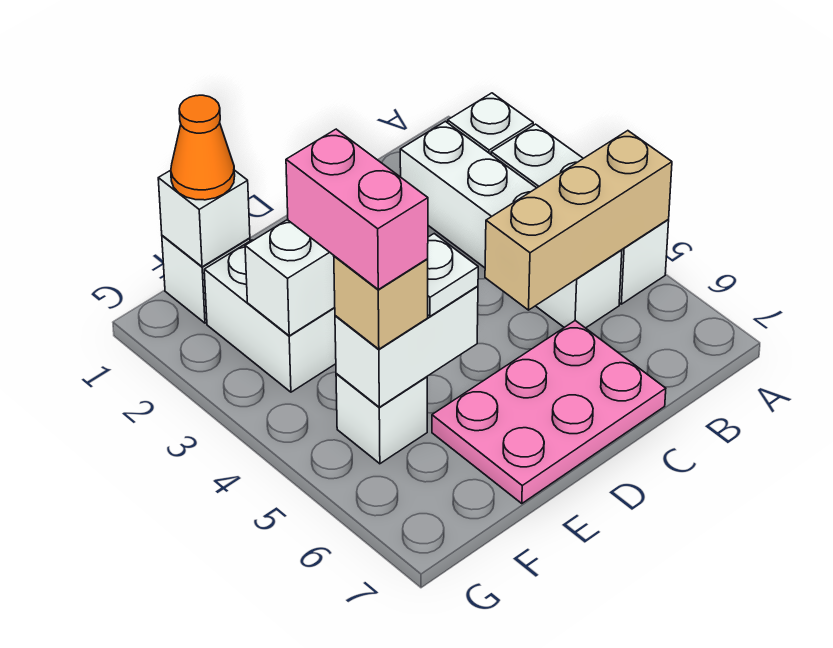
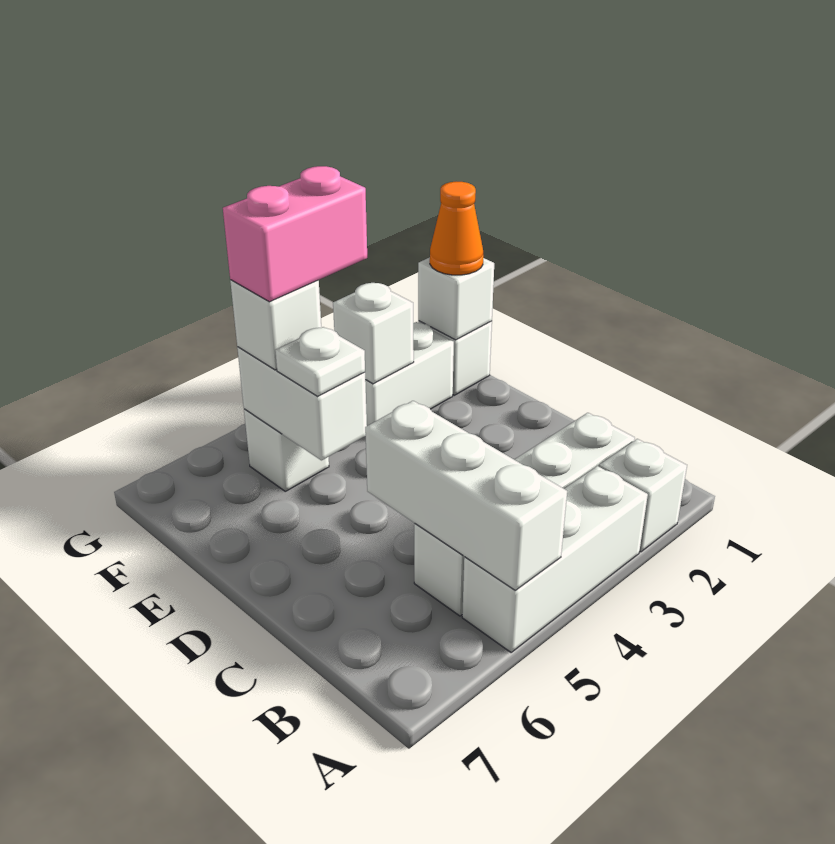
tan 1x3 brick [485,131,672,310] -> white 1x3 brick [365,401,567,590]
pink 2x3 plate [432,321,666,504] -> none
tan 1x1 brick [334,256,428,349] -> white 1x1 brick [230,280,321,370]

